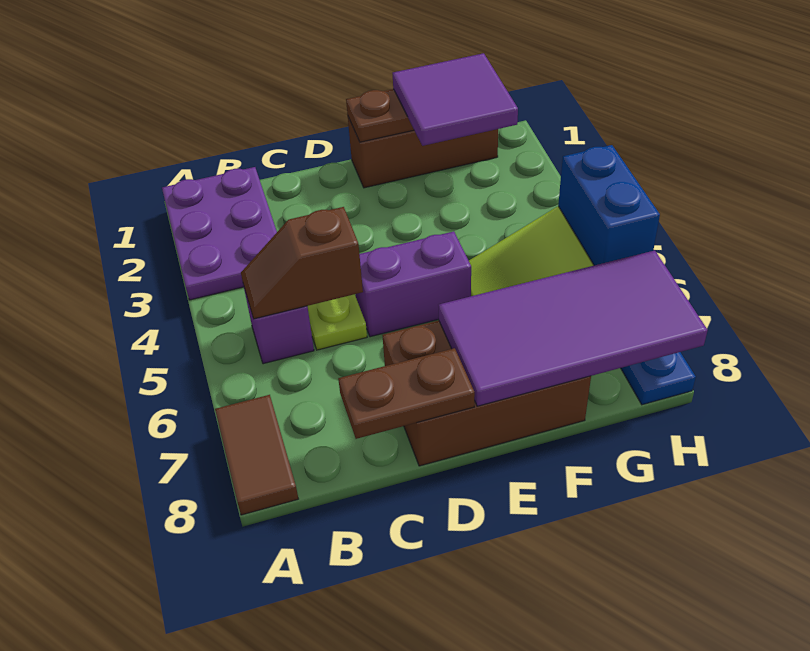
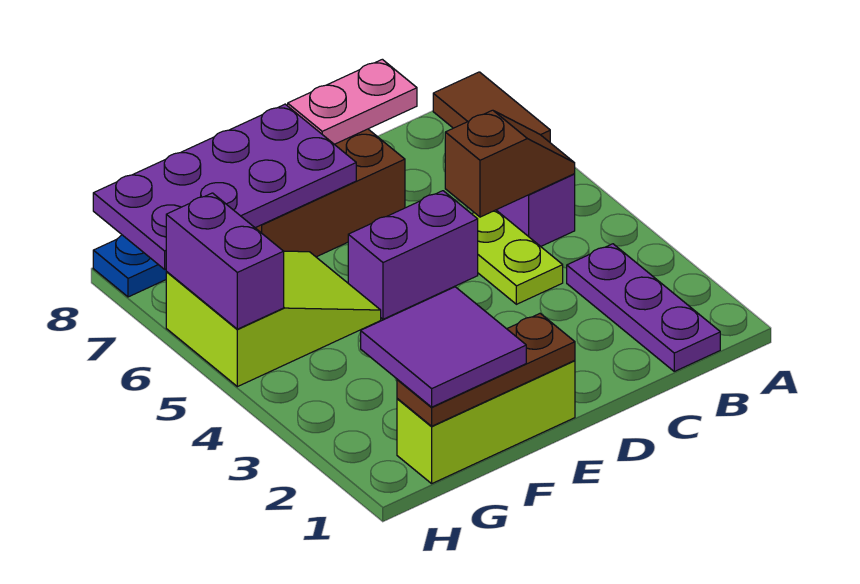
purple 2x3 plate [162,167,277,300] -> purple 1x3 plate [567,244,720,371]
brown 1x2 plate [338,348,475,439] -> pink 1x2 plate [288,59,417,144]
brown 1x3 brick [348,117,498,188] -> lime 1x3 brick [397,361,575,484]
purple 2x4 tile [438,250,708,406] -> purple 2x4 plate [93,104,356,269]
blue 1x2 brick [558,145,660,265] -> purple 1x2 brick [166,193,284,329]

